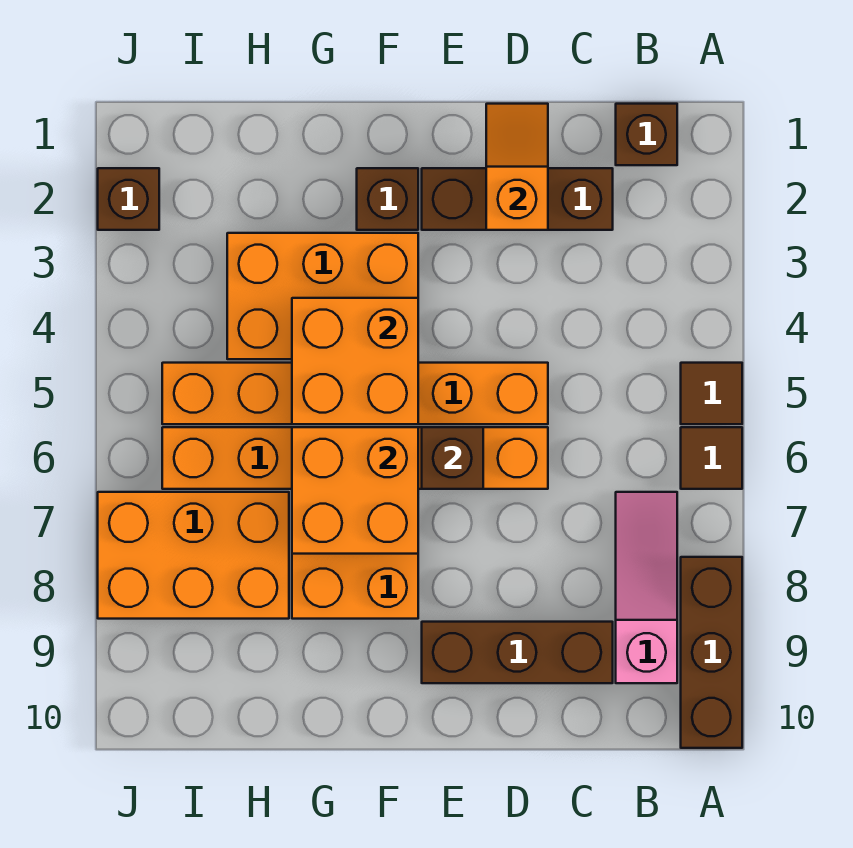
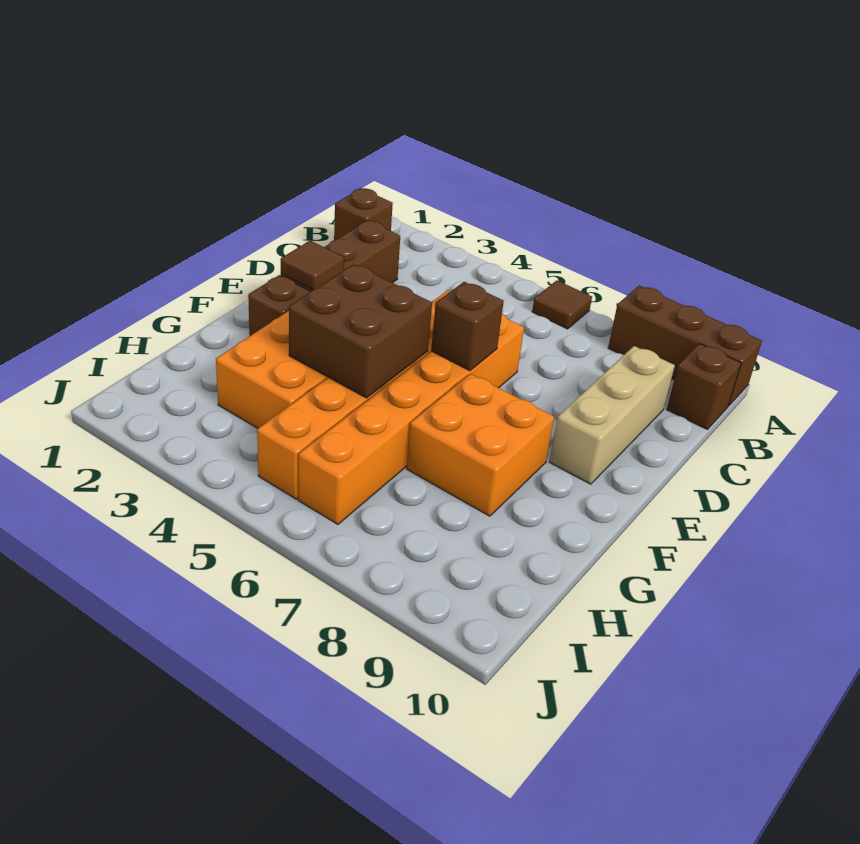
brown 1x1 tile [681,363,742,424] -> brown 1x1 tile moved to [281,241,344,290]
pink 1x3 slope [616,492,677,683] -> none
brown 1x3 brick [422,622,613,683] -> tan 1x3 brick [549,346,675,484]
orange 1x2 slope [486,104,548,230] -> none
orange 2x2 brick [292,298,418,424] -> brown 2x2 brick [289,264,432,398]
orange 2x2 brick [292,427,418,554] -> none
orange 2x3 brick [98,492,289,619] -> none
brown 1x1 brick [98,168,159,230] -> brown 1x1 brick moved to [667,344,741,429]

